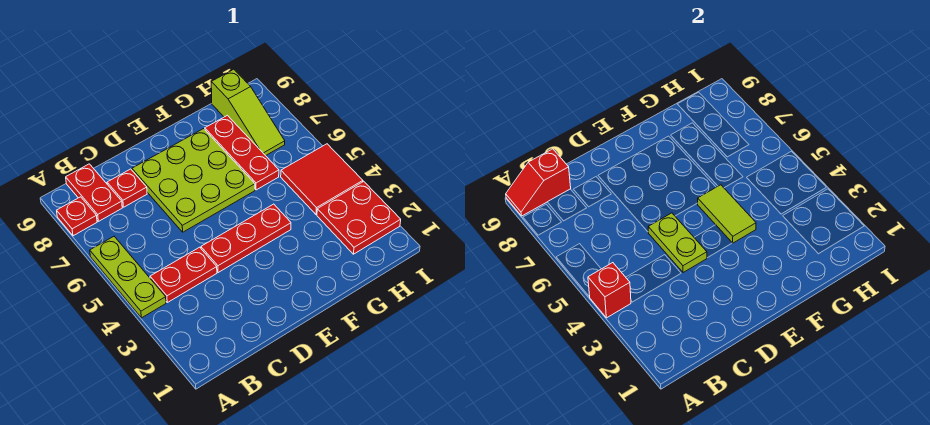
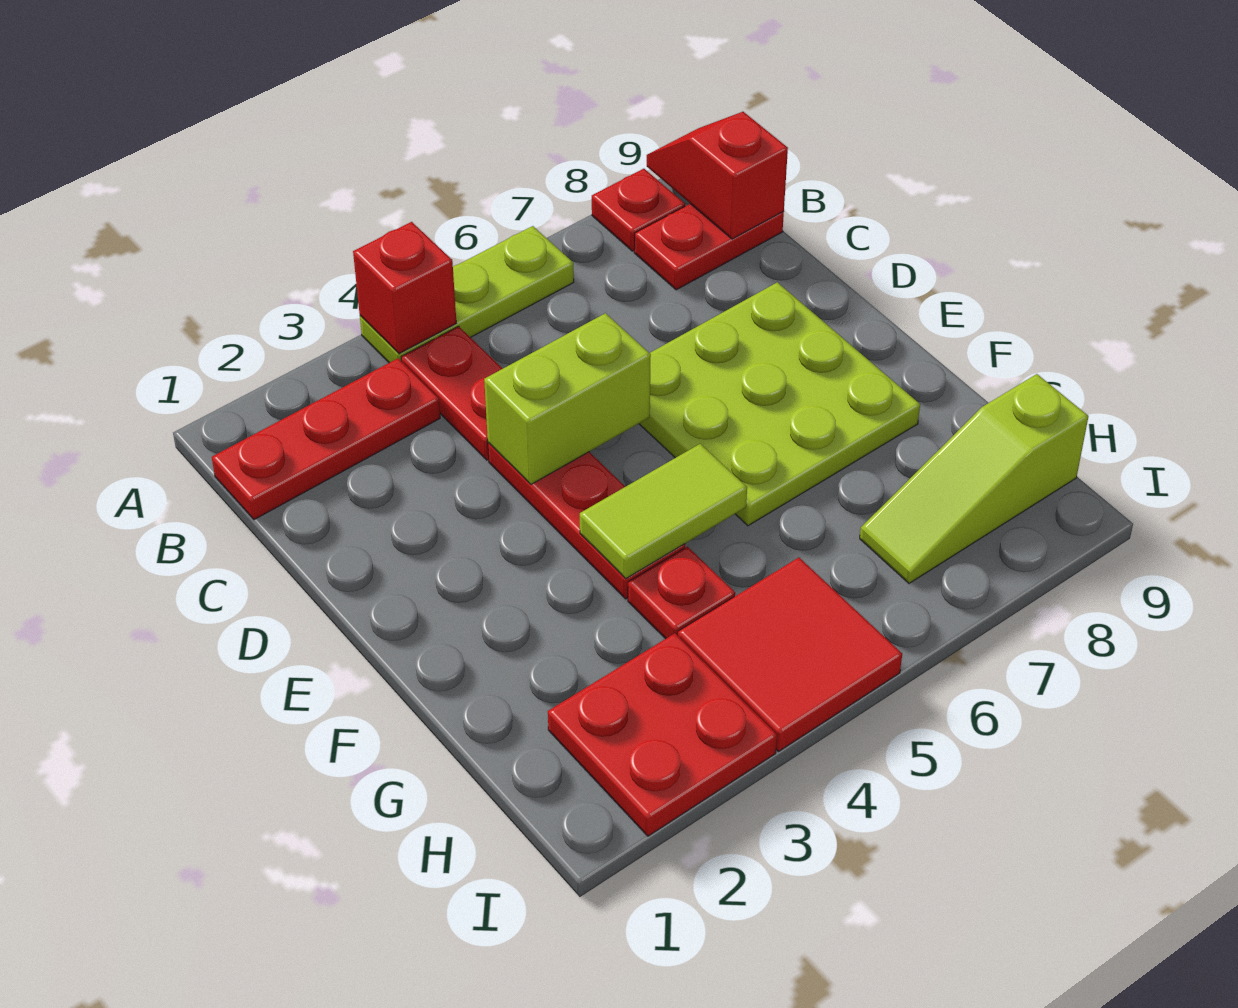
red 1x1 plate [107,169,147,207] -> red 1x1 plate moved to [628,547,735,639]
lime 1x2 plate [648,213,707,273] -> lime 1x2 brick [484,313,651,484]
red 1x3 plate [205,115,279,190] -> red 1x3 plate moved to [212,358,440,520]

